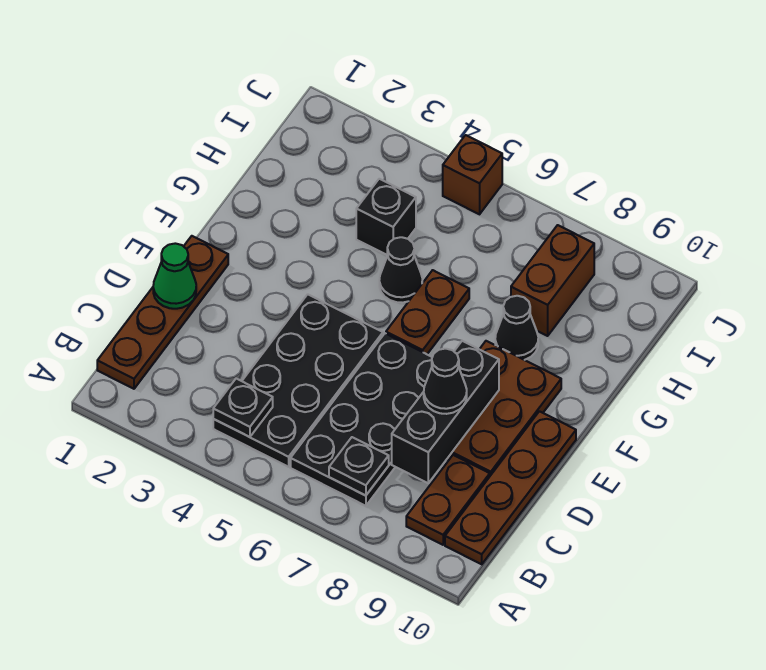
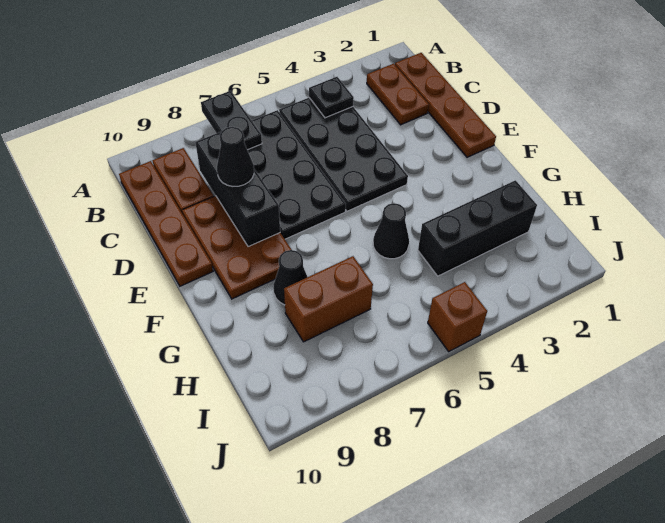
black 1x1 plate [329,437,389,496] -> black 1x2 plate [201,91,262,150]
green 1x1 cone [153,243,196,309] -> none
brown 1x2 plate [386,270,469,354] -> brown 1x2 plate moved to [367,64,429,125]
black 1x1 brick [356,179,416,255] -> black 1x3 brick [418,180,537,276]
brown 1x2 brick [511,225,594,336] -> brown 1x2 brick turned to [284,256,373,342]

